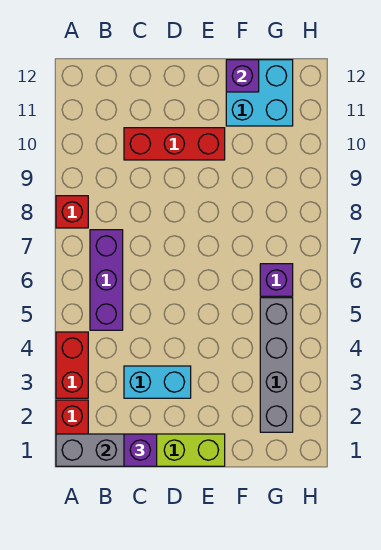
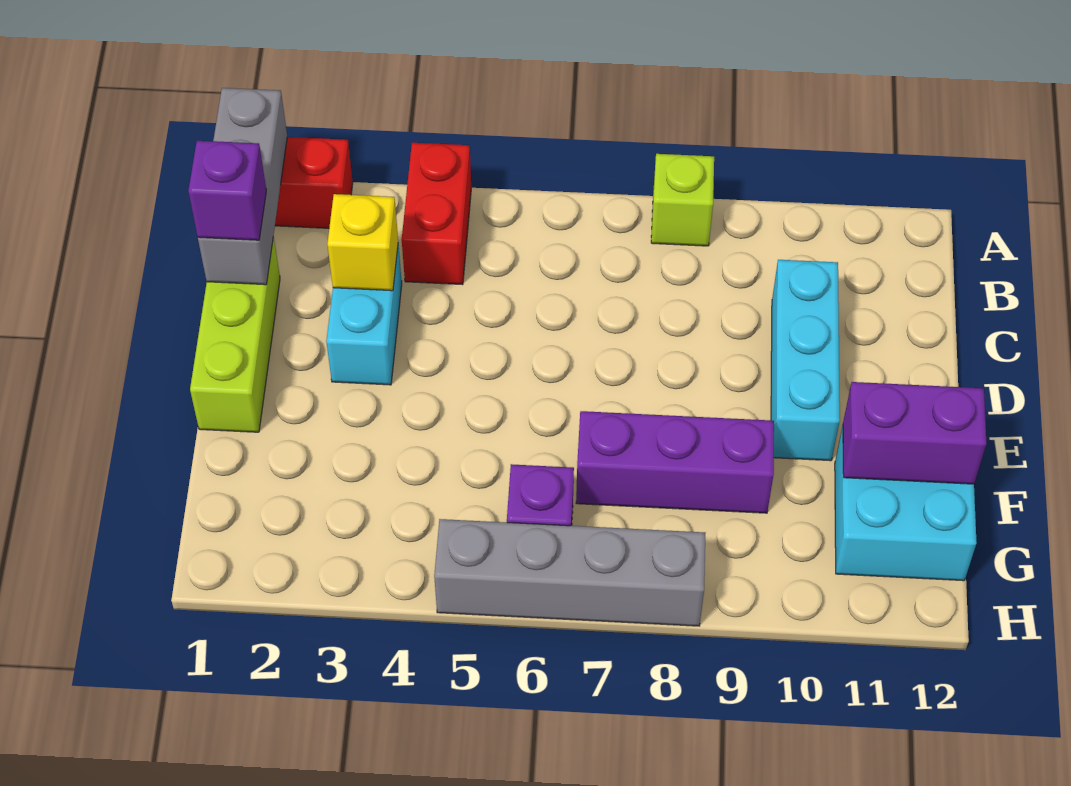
red 1x2 brick [56,332,88,398] -> red 1x2 brick turned to [402,143,471,285]
red 1x1 brick [56,196,88,228] -> lime 1x1 brick [651,154,714,246]
purple 1x3 brick [90,230,123,330] -> purple 1x3 brick moved to [576,411,774,513]
none -> yellow 1x1 brick [327,194,398,291]
red 1x3 brick [124,128,225,160] -> cyan 1x3 brick [771,260,840,461]
purple 1x1 brick [226,60,259,92] -> purple 1x2 brick [843,382,987,484]
grey 1x4 brick [260,298,293,432] -> grey 1x4 brick moved to [434,519,705,626]

